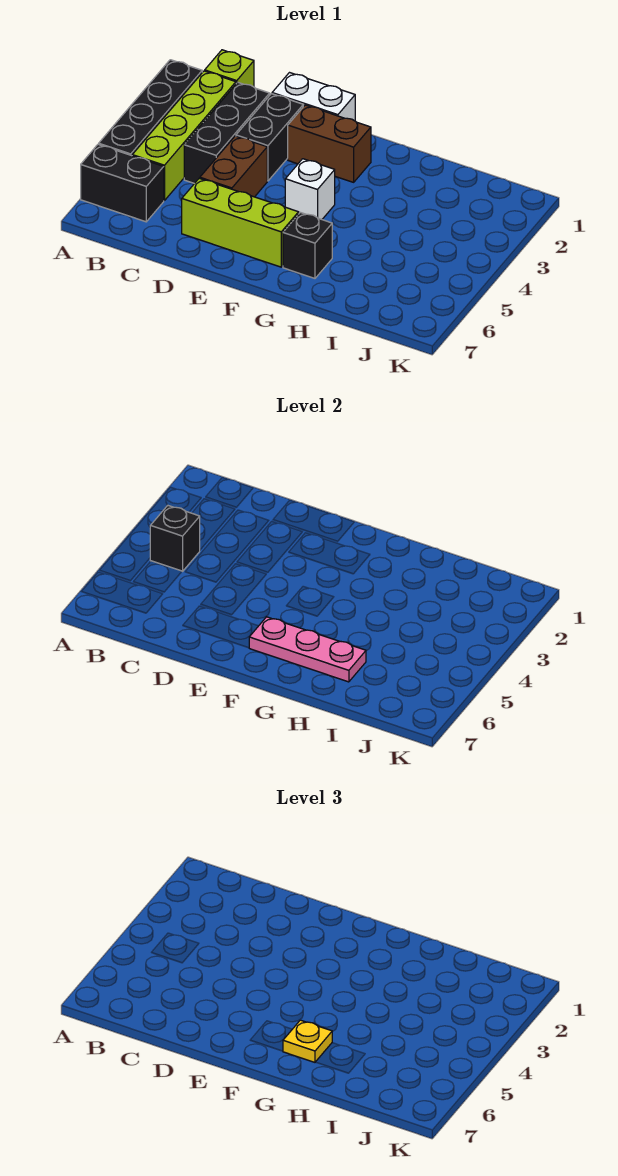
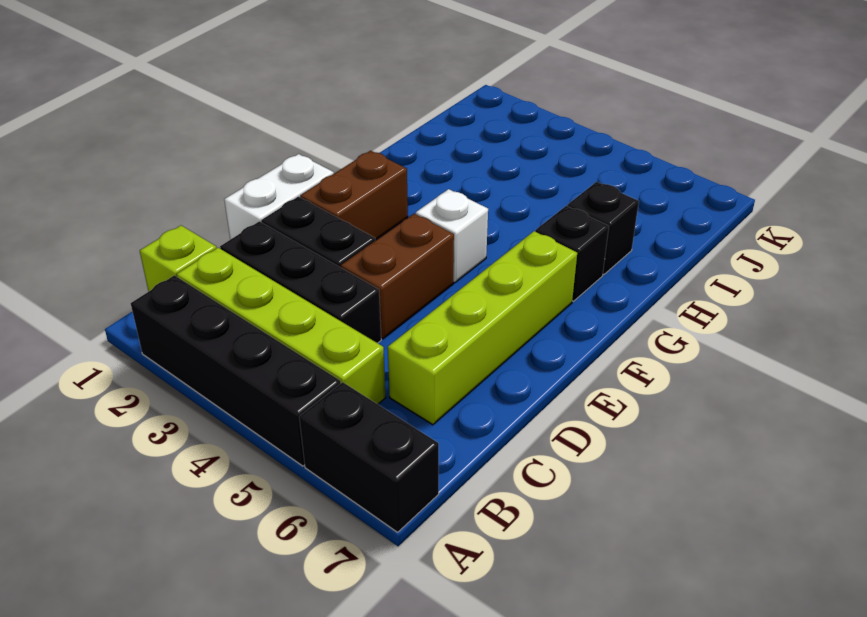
black 1x2 brick [81,144,164,222] -> black 1x2 brick turned to [299,382,439,532]
black 1x1 brick [150,505,200,571] -> black 1x1 brick moved to [567,182,639,274]
brown 1x2 brick [200,136,267,197] -> brown 1x2 brick turned to [341,214,454,339]
lime 1x3 brick [182,178,299,267] -> lime 1x4 brick [388,231,577,425]
pink 1x3 plate [249,617,366,682] -> none
yellow 1x1 plate [283,1020,332,1062] -> none

